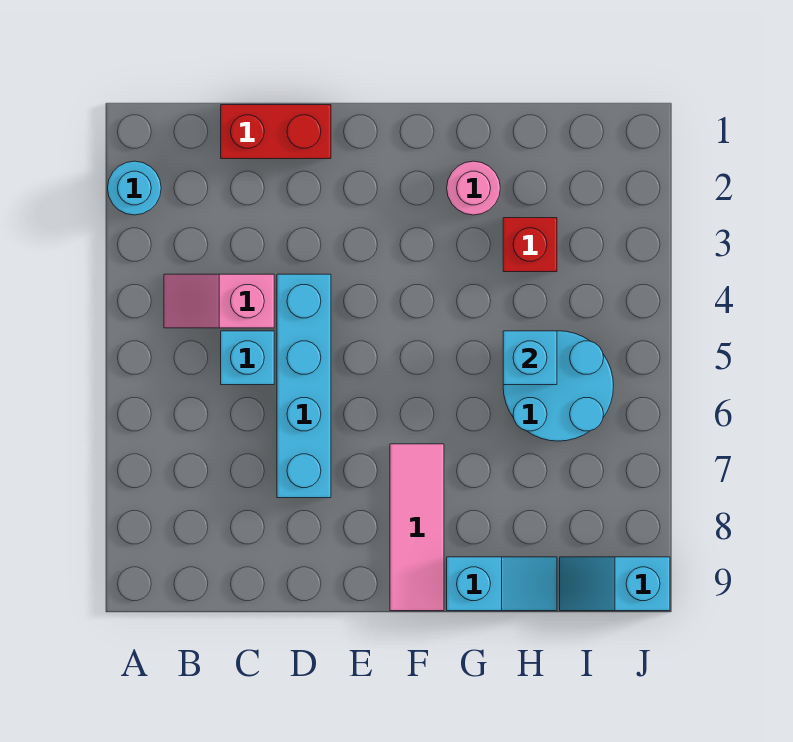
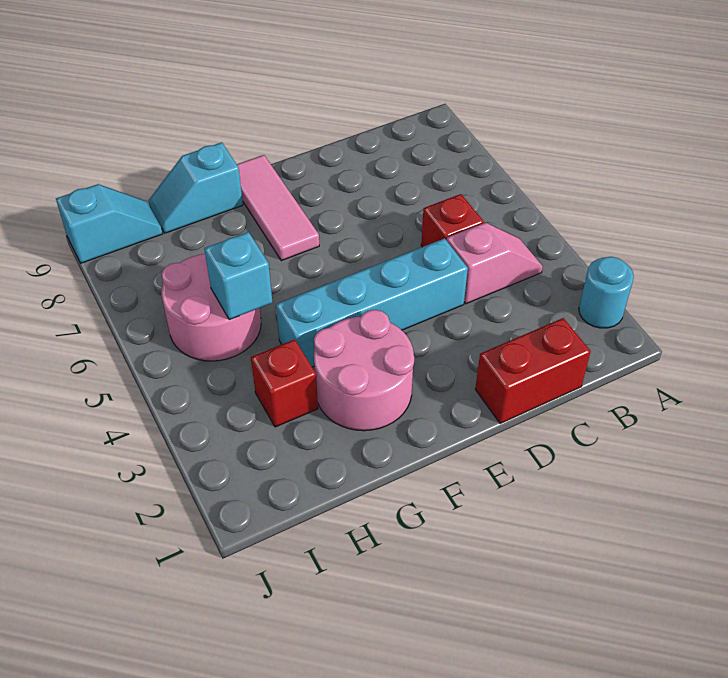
cyan 1x1 brick [221,331,274,385] -> red 1x1 brick [421,194,484,247]
cyan 1x4 brick [277,274,331,498] -> cyan 1x4 brick turned to [276,238,468,367]
pink 1x1 round brick [447,161,500,215] -> pink 2x2 round brick [314,310,414,431]
cyan 2x2 round brick [503,331,613,441] -> pink 2x2 round brick [161,254,261,361]

